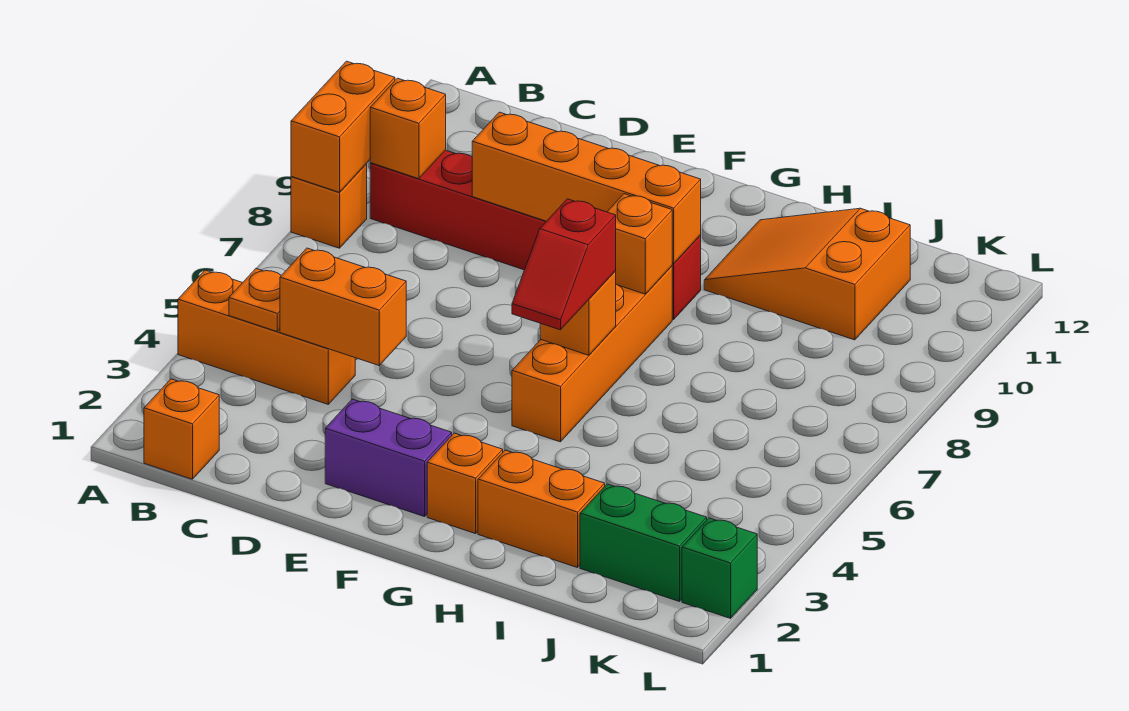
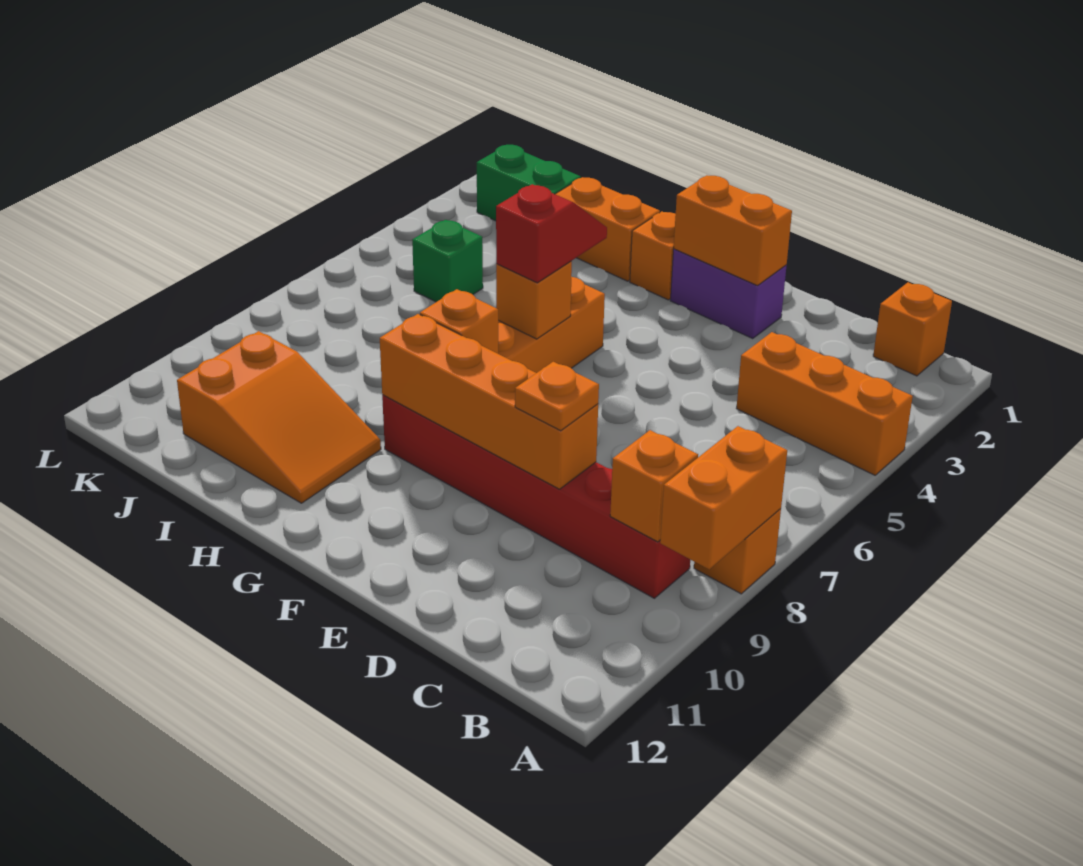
orange 1x1 plate [229,269,281,331] -> orange 1x1 plate moved to [515,362,599,431]
orange 1x2 brick [280,248,406,366] -> orange 1x2 brick moved to [674,175,792,286]
green 1x1 brick [682,518,757,618] -> green 1x1 brick moved to [412,220,483,302]

